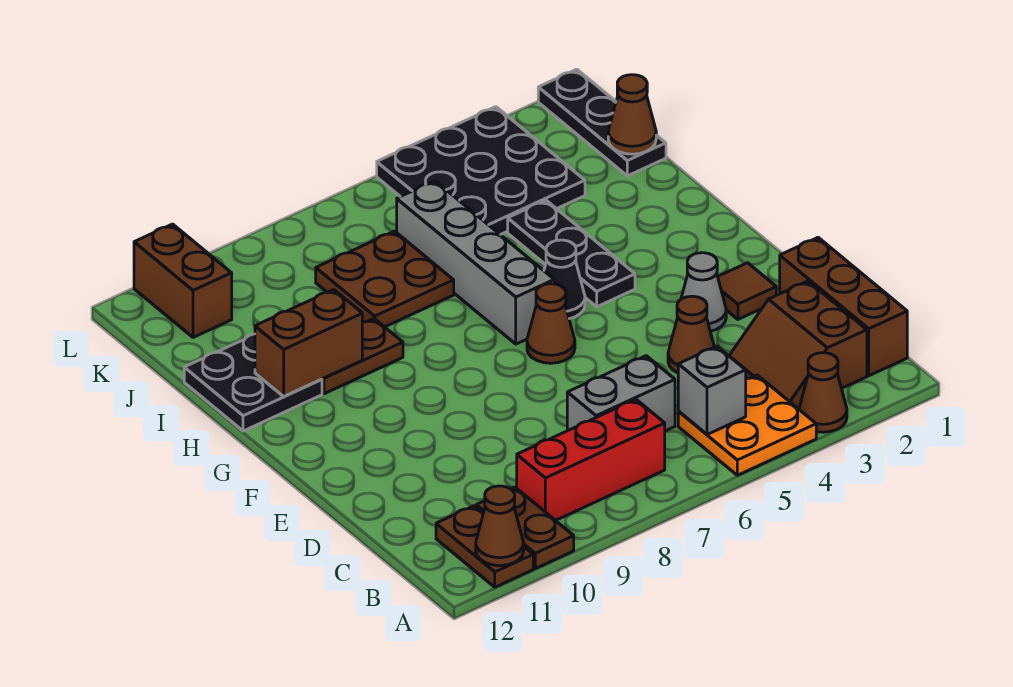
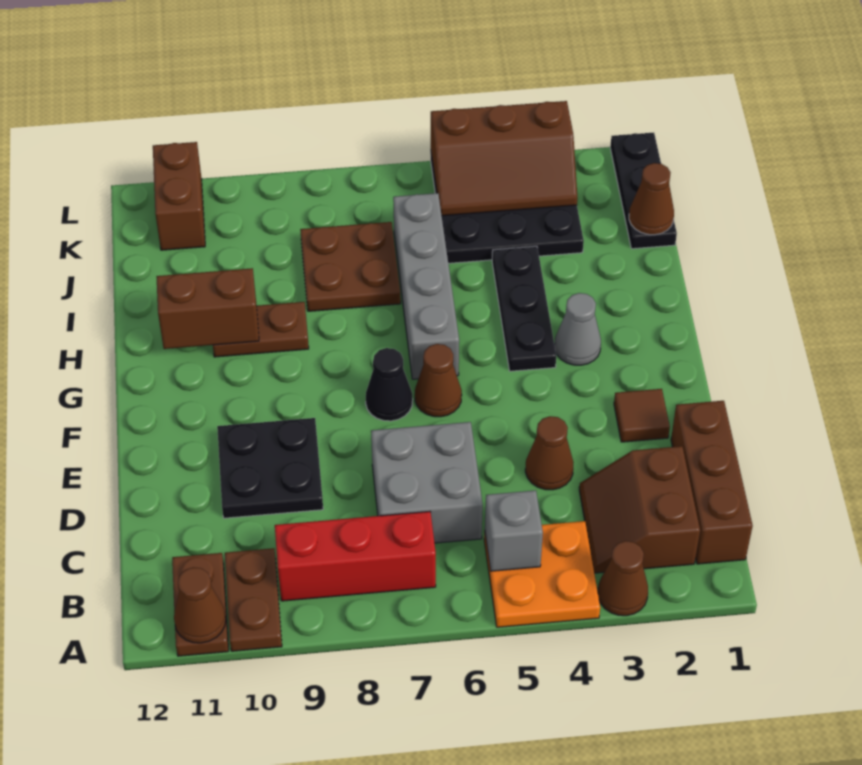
grey 1x2 brick [567,356,675,431] -> grey 2x2 brick [371,422,483,543]
grey 1x1 cone [681,253,726,331] -> grey 1x1 cone moved to [555,293,601,365]
black 1x1 cone [544,240,585,319] -> black 1x1 cone moved to [366,348,413,421]
black 2x2 plate [184,334,322,431] -> black 2x2 plate moved to [217,418,323,518]
none -> brown 2x3 slope [431,101,577,216]

